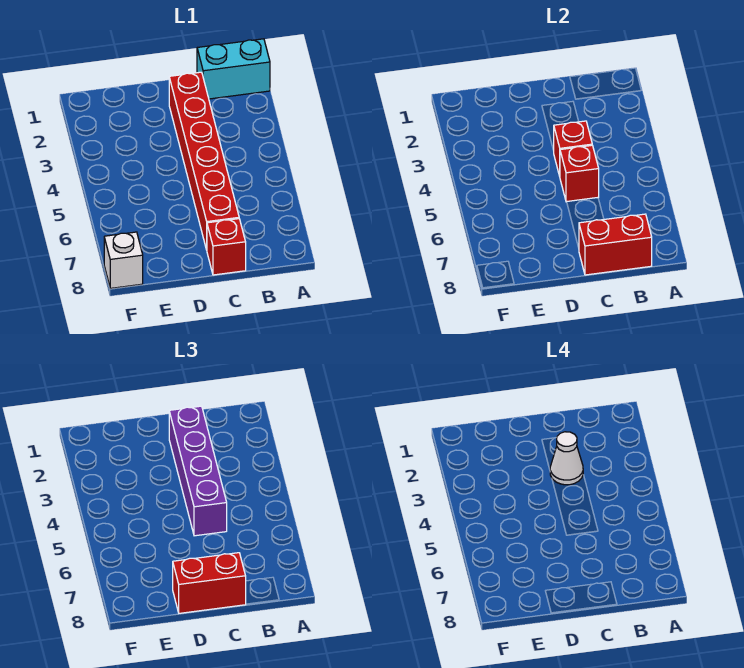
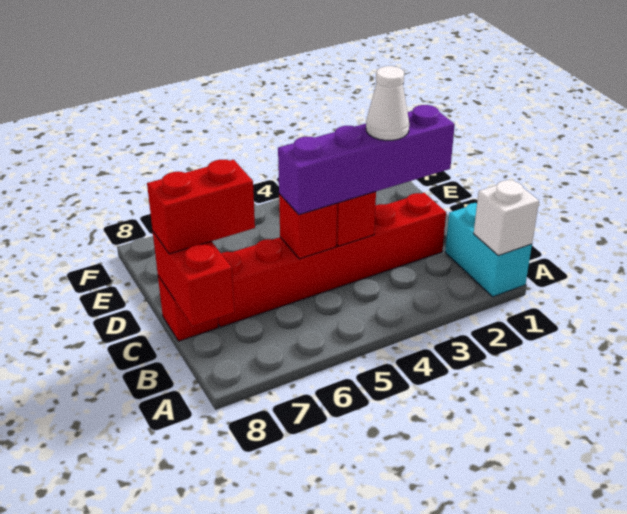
red 1x2 brick [173,553,246,613] -> red 1x2 brick turned to [147,160,255,254]
white 1x1 brick [104,232,143,288] -> white 1x1 brick moved to [474,180,539,255]

